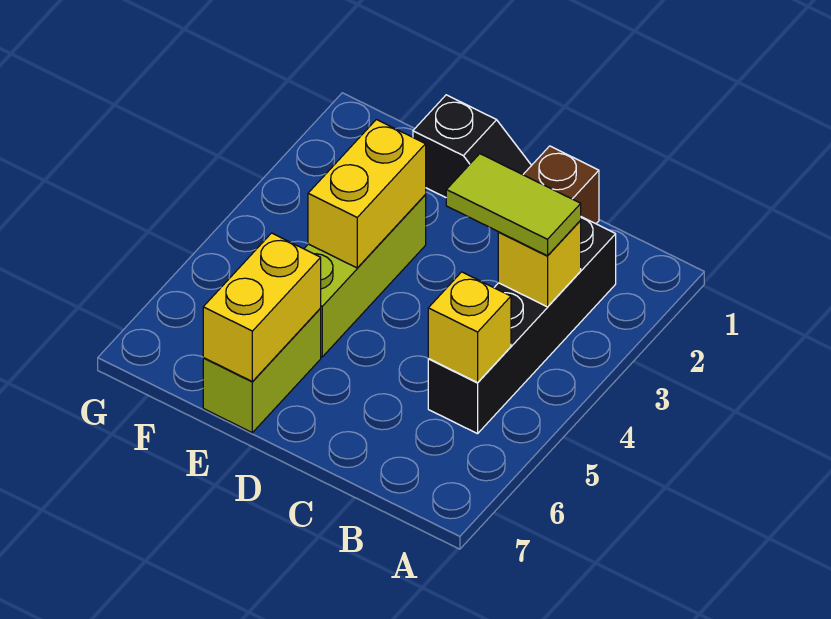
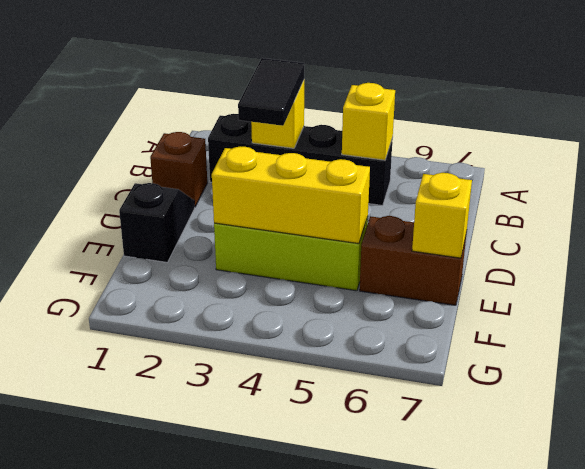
lime 1x2 tile [446,154,581,256] -> black 1x2 tile [238,58,304,126]
yellow 1x2 brick [308,119,426,268] -> yellow 1x3 brick [212,147,370,244]
lime 1x2 brick [203,309,321,433] -> brown 1x2 brick [360,216,467,305]
yellow 1x2 brick [203,233,321,381] -> yellow 1x1 brick [412,173,472,258]

